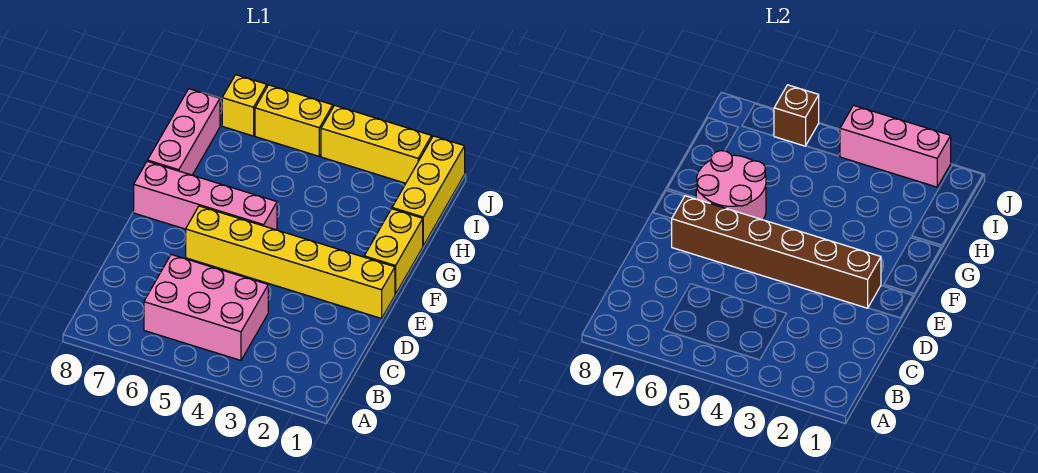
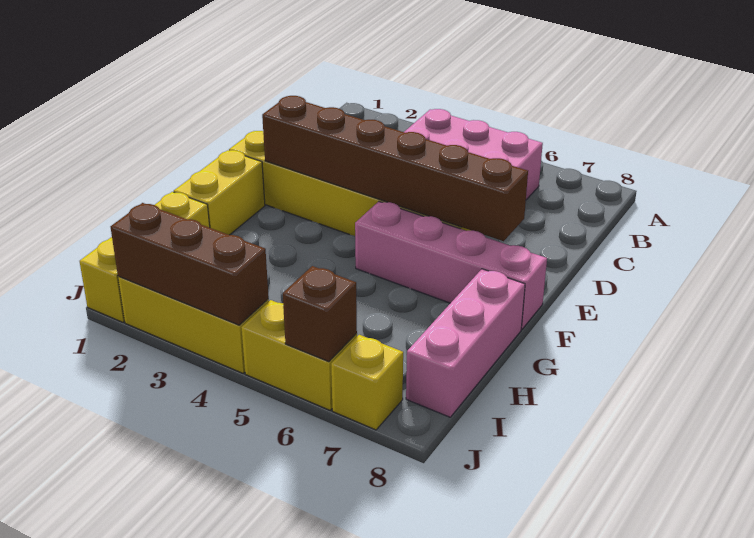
pink 2x2 round brick [696,151,766,220] -> none
pink 1x3 brick [840,105,951,187] -> brown 1x3 brick [111,203,269,325]

